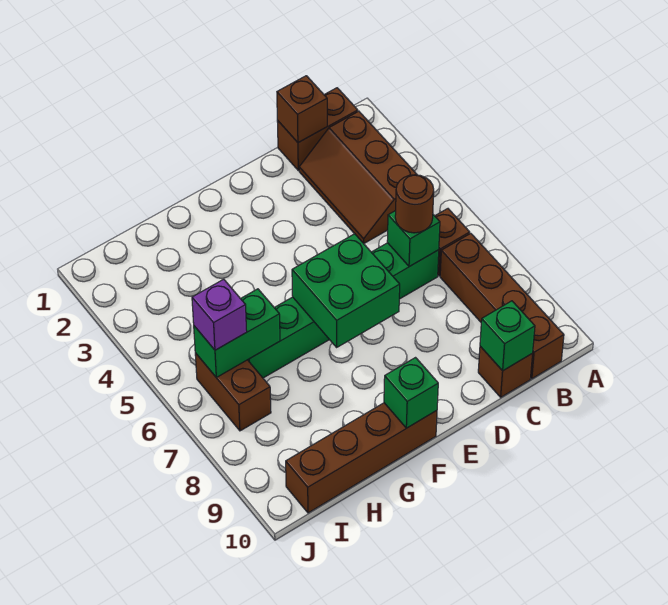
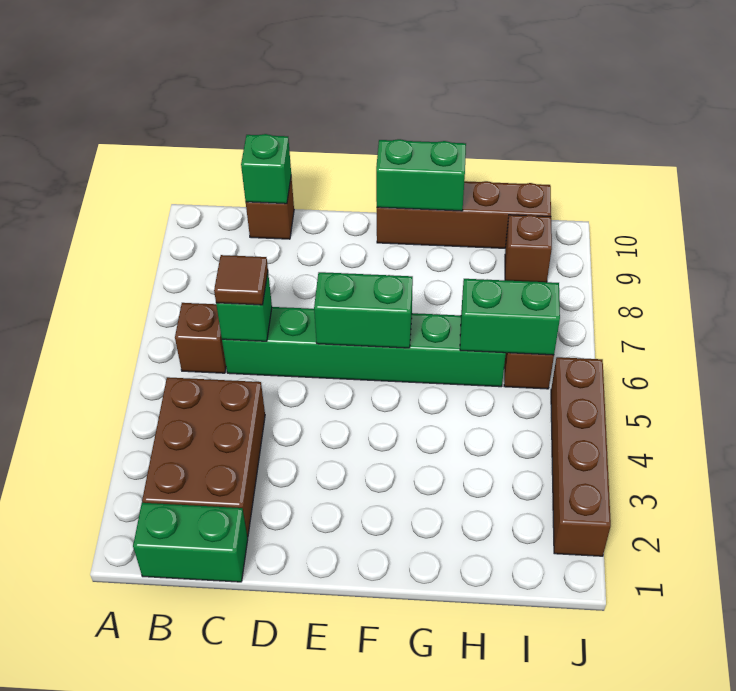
brown 1x2 brick [277,88,358,170] -> green 1x2 brick [133,503,248,582]
brown 2x3 slope [299,111,417,243] -> brown 2x3 brick [142,377,265,537]
brown 1x4 brick [440,233,564,379] -> brown 1x4 brick moved to [551,357,611,556]
brown 1x1 brick [277,76,327,143] -> brown 1x1 brick moved to [505,215,552,282]
brown 1x1 round brick [395,175,434,233] -> brown 1x1 tile [214,255,268,305]
green 2x2 brick [292,234,400,347] -> green 1x2 brick [314,272,413,348]
green 1x1 brick [384,358,438,428] -> green 1x2 brick [376,139,466,211]
purple 1x1 brick [192,279,247,350] -> none

